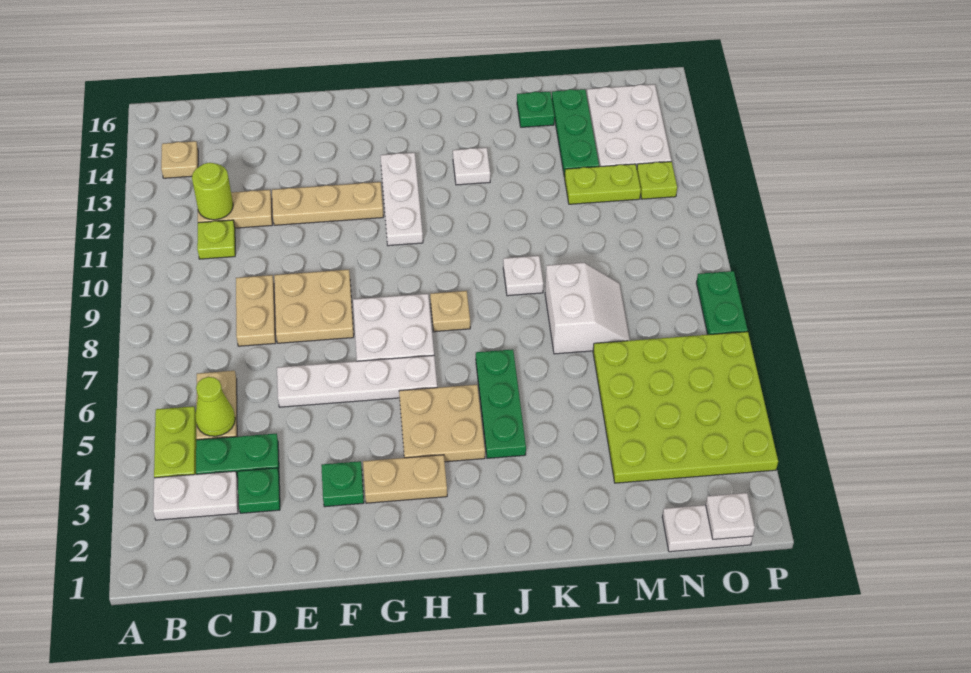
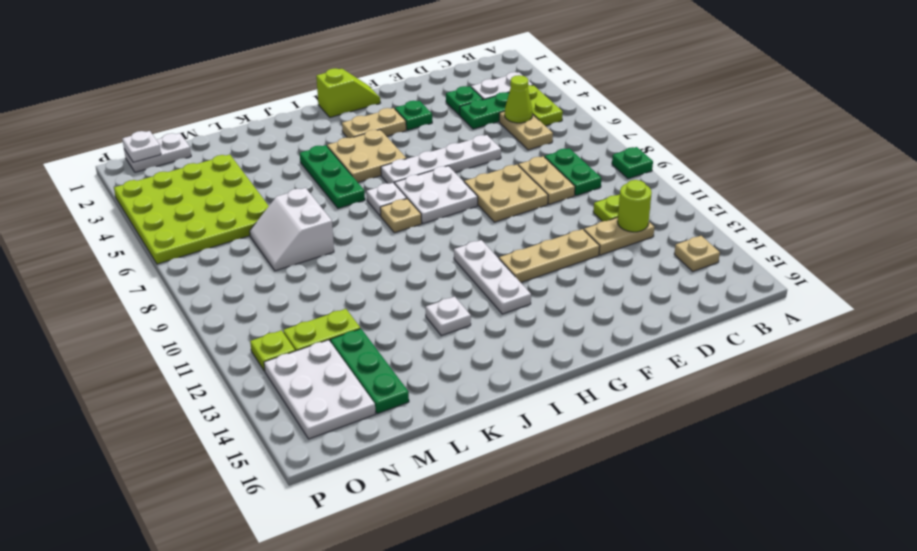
none -> lime 1x2 slope [316,68,380,117]
white 1x1 plate [503,256,543,296] -> white 1x1 plate moved to [367,183,407,216]
green 1x1 plate [517,92,554,127] -> green 1x1 plate moved to [612,147,653,179]
green 1x2 plate [697,271,748,335] -> green 1x2 plate moved to [545,148,601,196]

